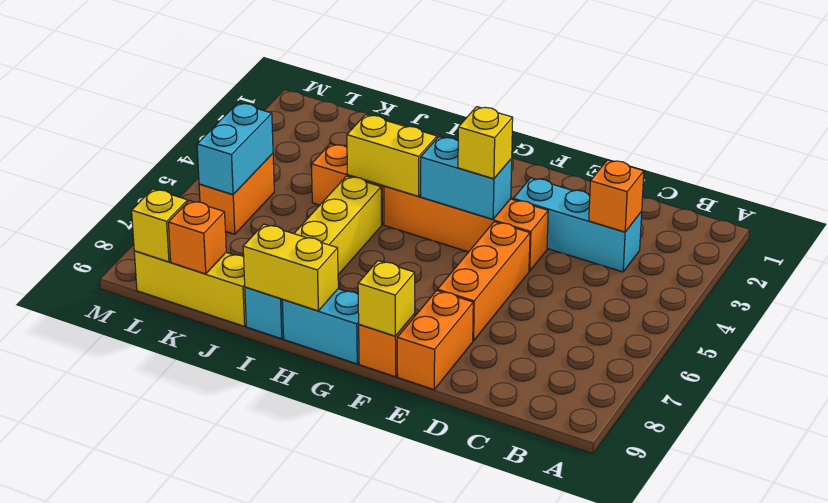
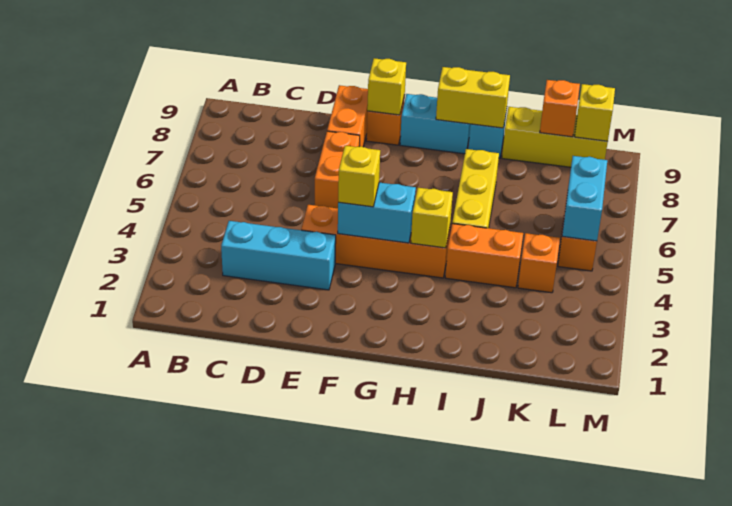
orange 1x1 brick [589,160,644,232] -> orange 1x1 brick moved to [518,233,560,293]
orange 1x3 brick [437,222,530,341] -> orange 1x2 brick [315,131,360,208]
yellow 1x2 brick [347,115,437,196] -> yellow 1x1 brick [411,188,453,248]

